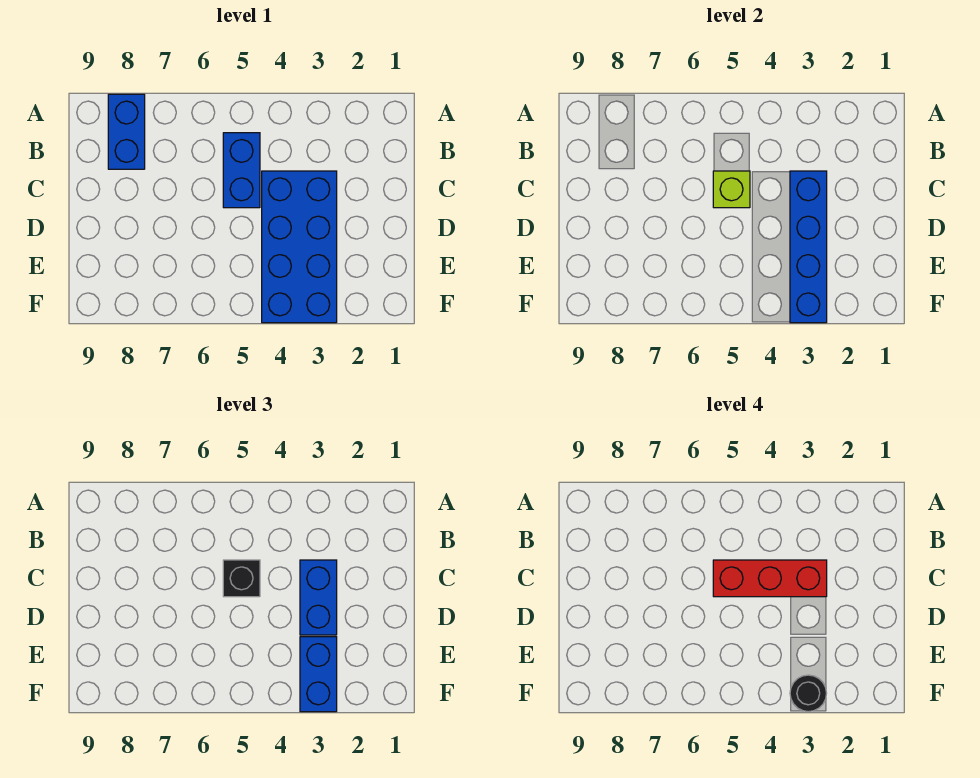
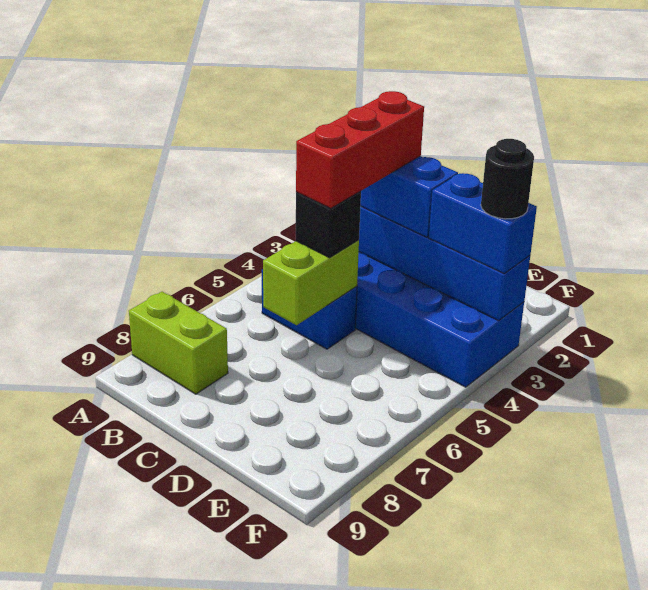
blue 1x2 brick [108,94,145,169] -> lime 1x2 brick [129,292,228,394]
lime 1x1 brick [713,171,750,208] -> lime 1x2 brick [263,240,359,325]

